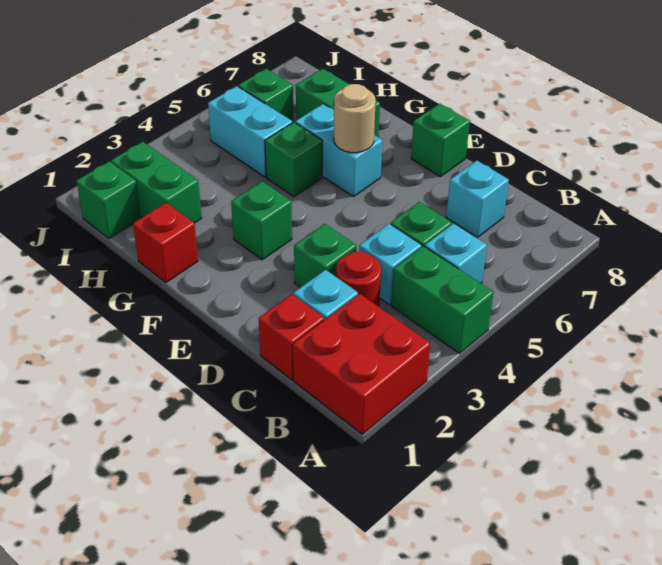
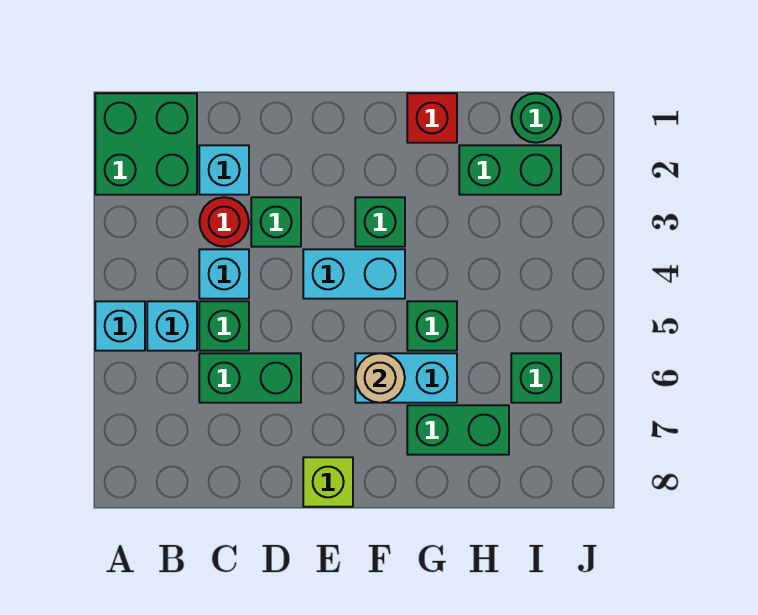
red 2x2 brick [293,294,430,434] -> green 2x2 brick [95,93,197,195]
green 1x2 brick [391,246,494,353] -> green 1x2 brick moved to [199,353,301,403]
red 1x1 brick [259,294,324,380] -> none
cyan 1x1 brick [446,160,509,237] -> cyan 1x1 brick moved to [95,301,145,351]
green 1x1 brick [411,104,470,177] -> lime 1x1 brick [303,457,353,507]
cyan 1x2 brick [208,86,292,177] -> cyan 1x2 brick moved to [303,249,405,299]
green 1x1 brick [77,161,141,239] -> green 1x1 round brick [511,93,561,143]

